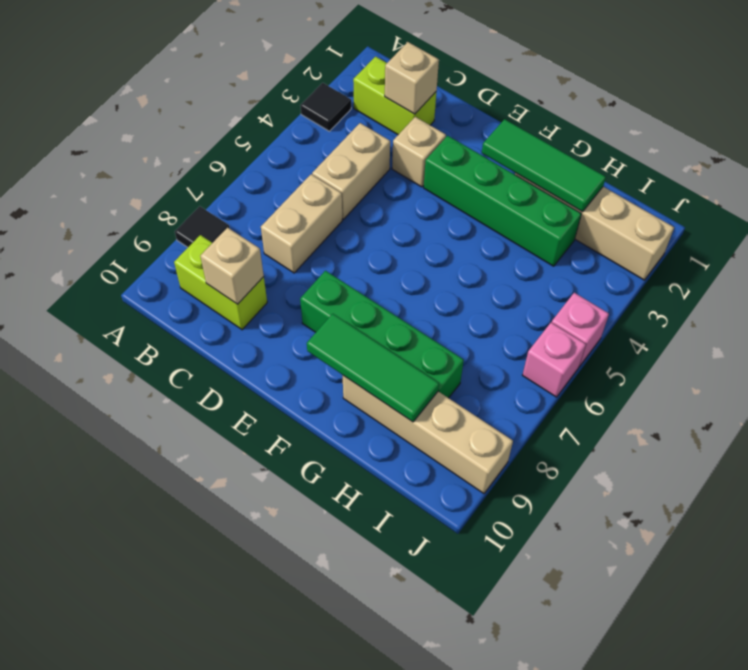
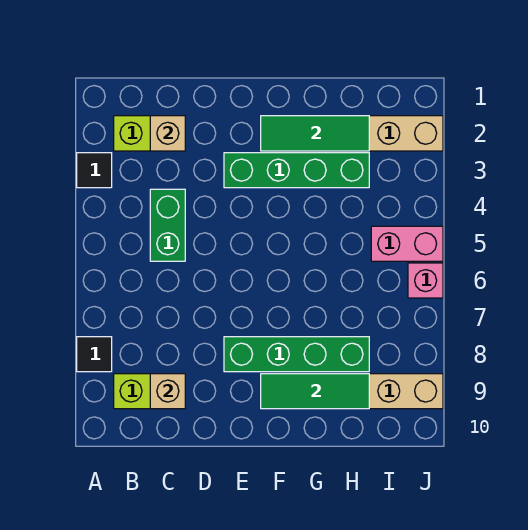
tan 1x2 brick [312,123,390,219] -> green 1x2 brick [150,189,185,261]
tan 1x2 brick [261,174,343,273] -> none
tan 1x1 brick [392,117,446,187] -> none
pink 1x1 brick [552,293,609,367] -> pink 1x2 brick [371,226,443,261]

